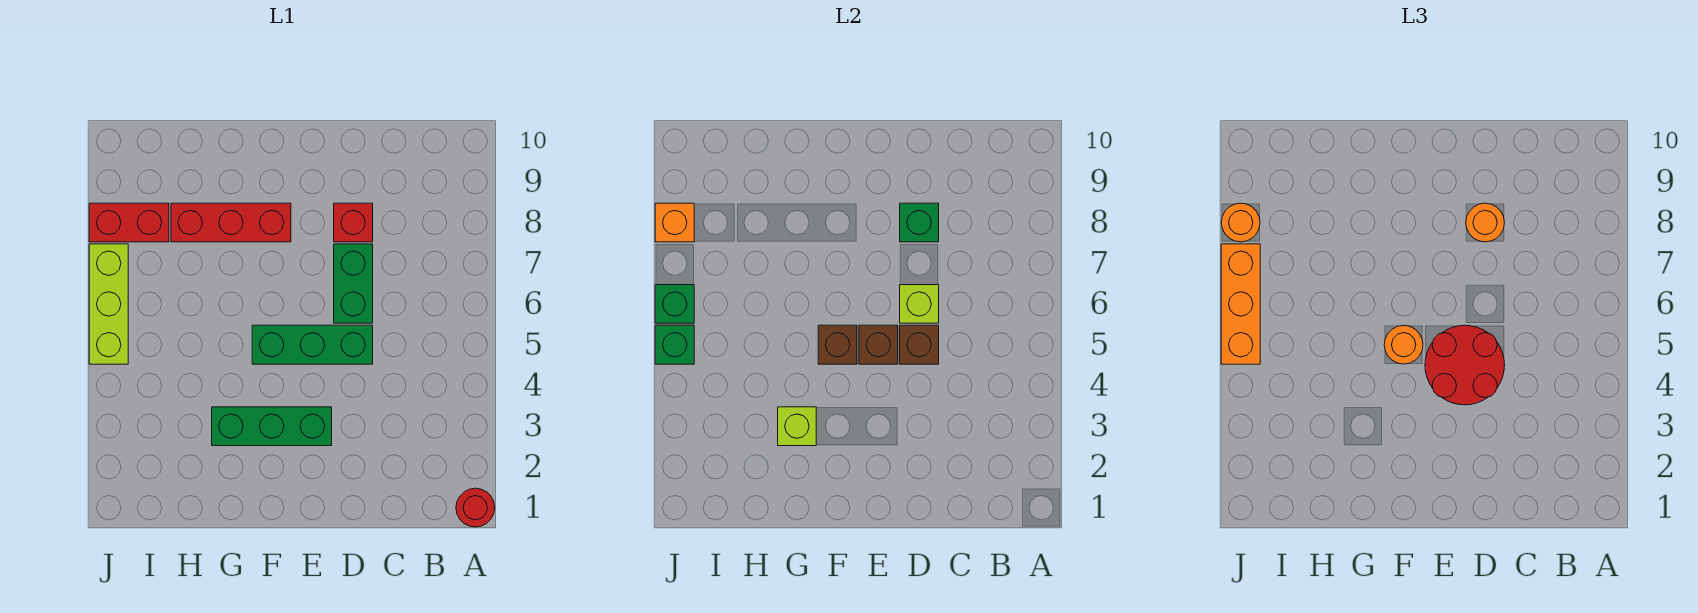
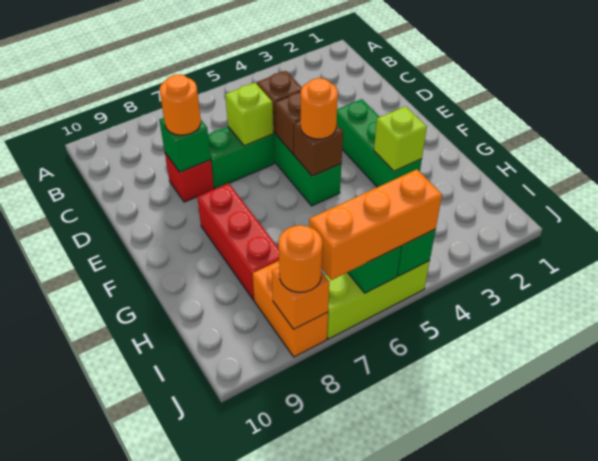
red 1x1 round brick [456,488,495,527] -> none
red 2x2 round brick [1425,325,1505,405] -> none
red 1x2 brick [89,203,169,242] -> orange 1x2 brick [252,261,328,357]

